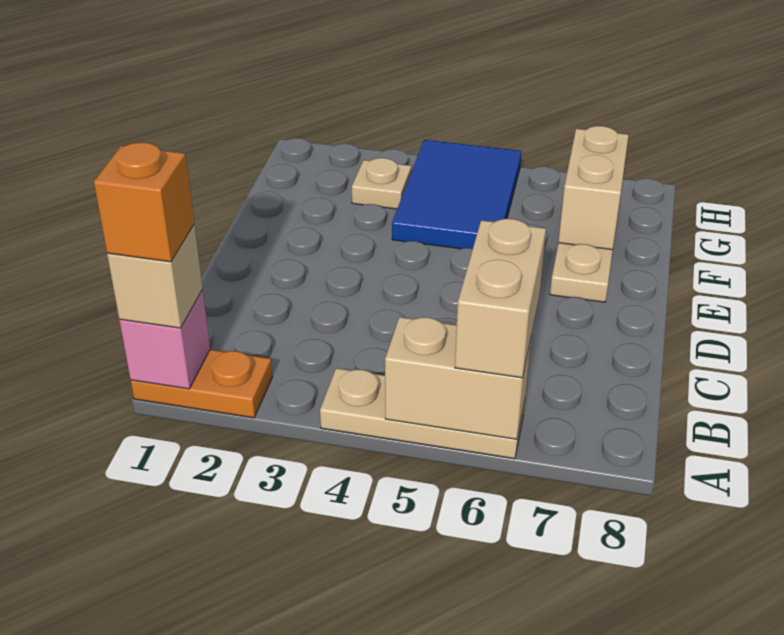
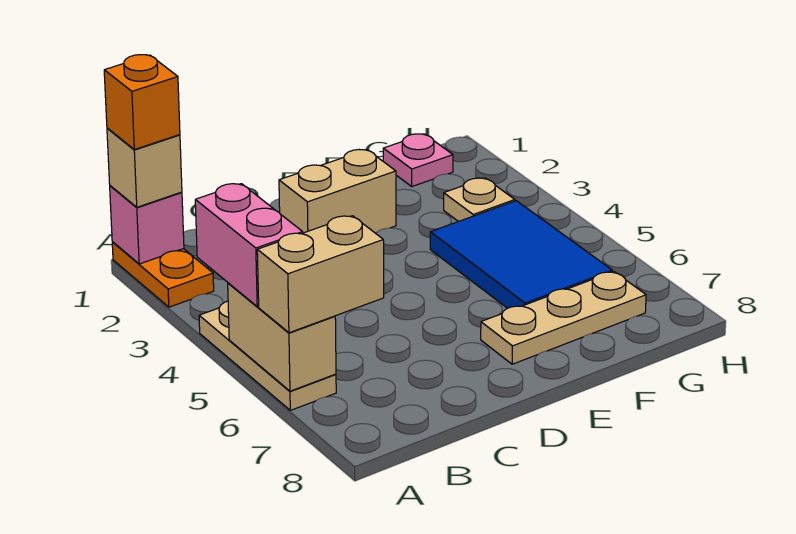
none -> pink 1x2 brick [195,184,303,307]
blue 2x3 tile [392,140,521,249] -> blue 2x3 tile turned to [430,201,612,308]
tan 1x2 brick [558,126,628,250] -> tan 1x2 brick moved to [279,150,396,233]
none -> pink 1x1 plate [383,134,453,186]

